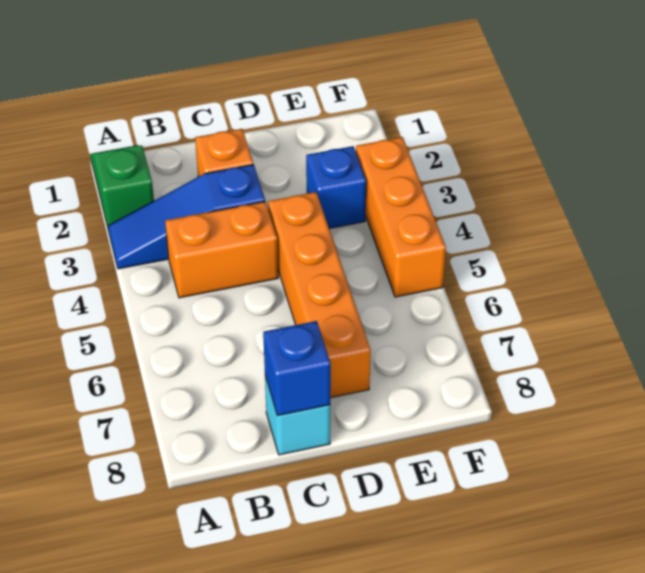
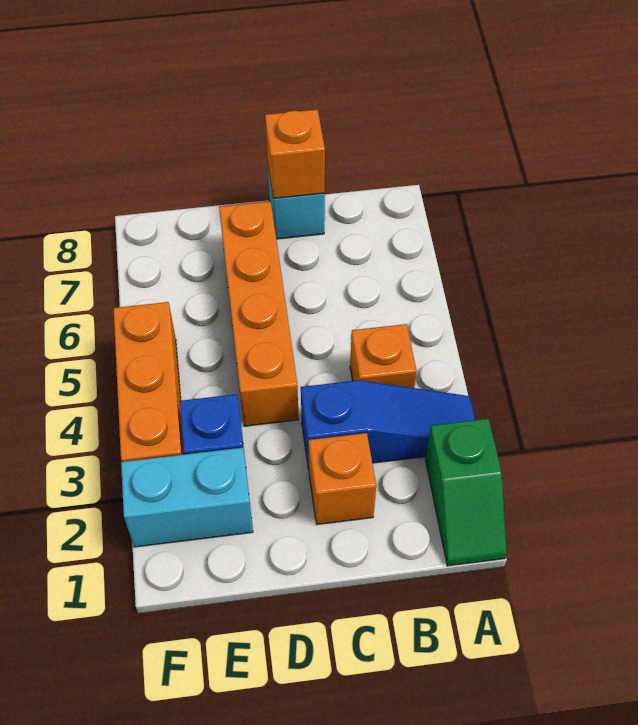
orange 1x2 brick [165,202,278,298] -> orange 1x1 brick [350,324,417,388]
blue 1x1 brick [263,321,331,416] -> orange 1x1 brick [265,109,325,198]
none -> cyan 1x2 brick [121,448,253,547]

